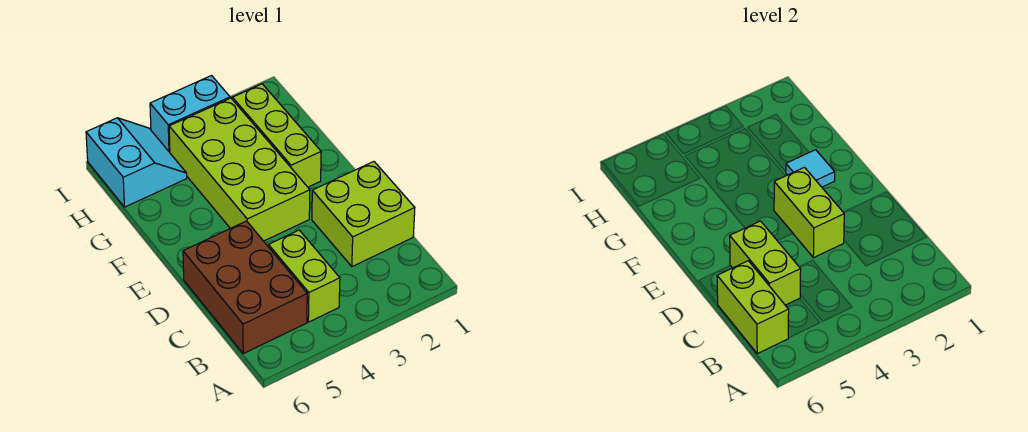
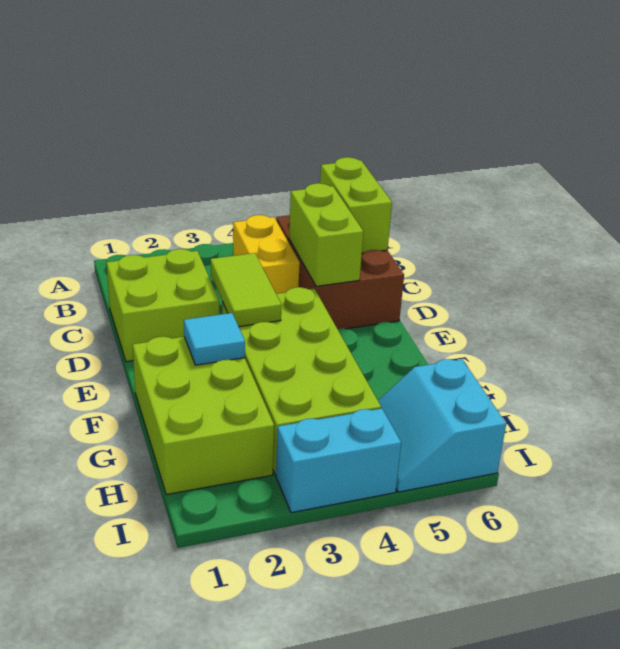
lime 1x2 brick [269,230,340,322] -> yellow 1x2 brick [233,215,300,294]
lime 1x2 brick [774,167,844,258] -> lime 1x2 tile [211,253,281,327]
lime 1x3 brick [232,84,321,187] -> lime 2x3 brick [133,337,274,495]

